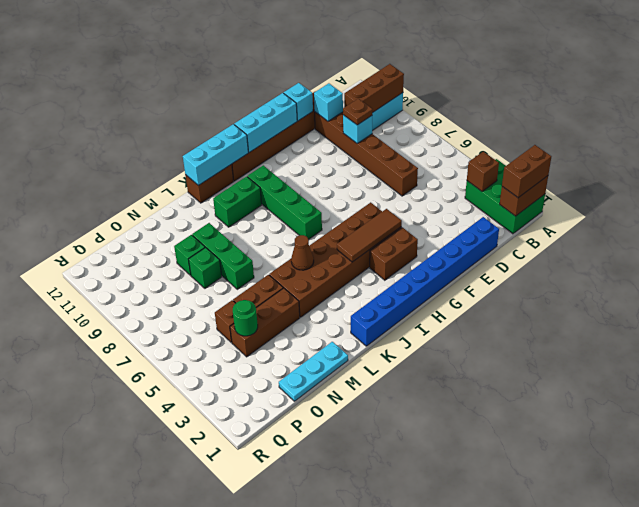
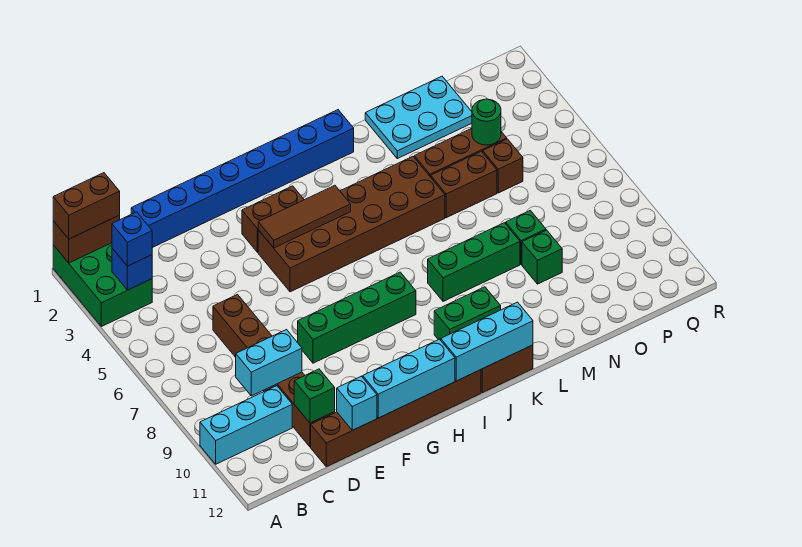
brown 1x3 brick [344,64,404,113] -> none
brown 1x1 brick [467,152,499,191] -> blue 1x1 brick [112,248,152,290]
none -> blue 1x1 brick [112,212,152,266]
cyan 1x1 brick [343,115,372,144] -> cyan 1x2 brick [236,330,302,396]
brown 1x1 plate [343,99,373,125] -> none
cyan 1x1 brick [314,83,343,121] -> green 1x1 brick [294,369,335,423]
green 1x4 brick [247,165,322,239] -> green 1x4 brick turned to [298,272,416,363]
brown 1x1 cone [291,235,314,270] -> none
cyan 1x3 plate [279,342,348,401] -> cyan 2x3 plate [365,76,472,159]
green 1x3 brick [192,223,254,289] -> green 1x3 brick turned to [428,223,520,301]

